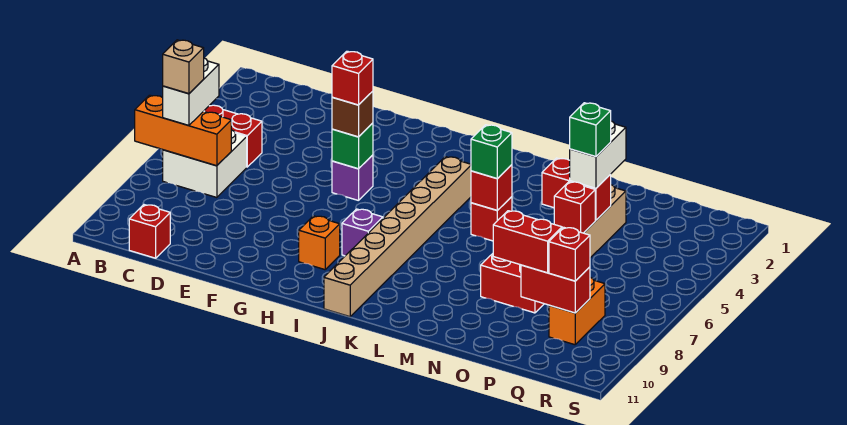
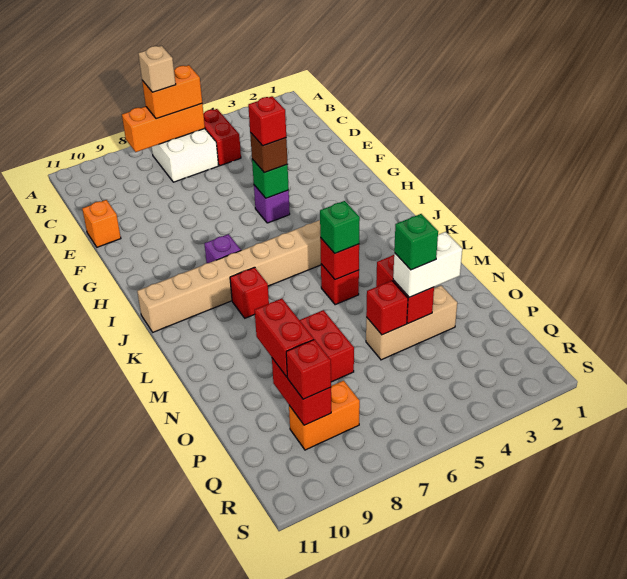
orange 1x3 brick [135,95,231,166] -> orange 1x3 brick turned to [122,104,205,152]
white 1x2 brick [163,58,219,126] -> orange 1x2 brick [142,65,202,119]
red 1x1 brick [129,205,170,258] -> red 1x1 brick moved to [230,267,269,318]
orange 1x1 brick [299,216,340,270] -> orange 1x1 brick moved to [82,200,121,247]

